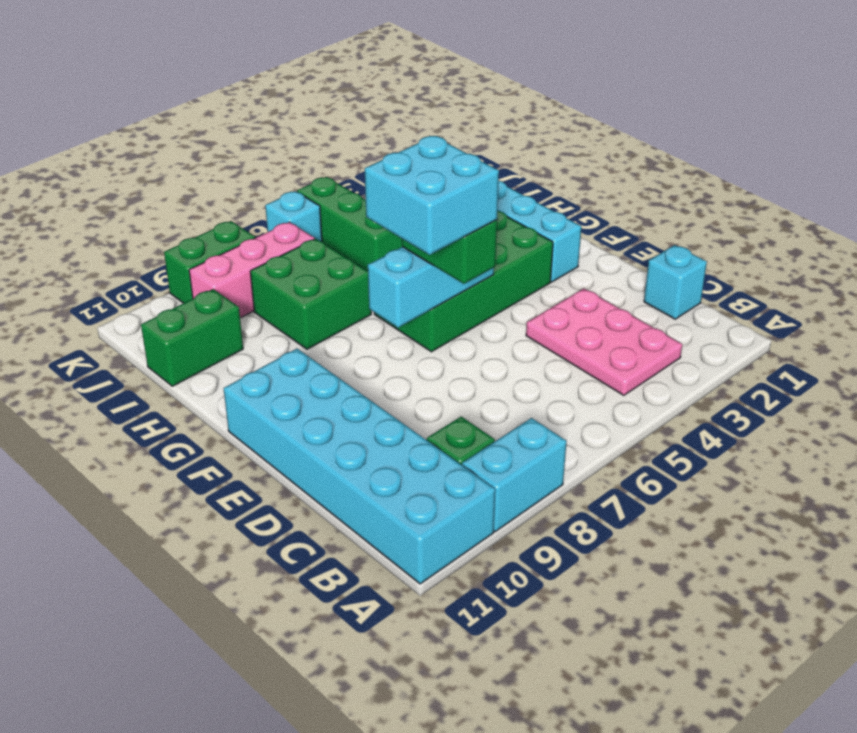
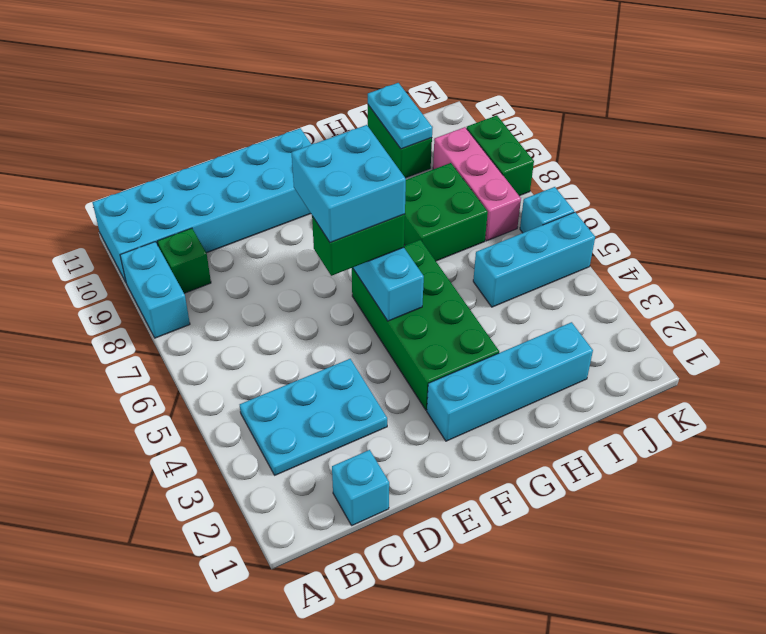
pink 2x3 plate [526,289,682,395] -> cyan 2x3 plate [240,359,387,475]
green 1x3 brick [297,177,402,271] -> cyan 1x3 brick [473,212,595,307]
none -> cyan 1x2 plate [368,83,433,149]

